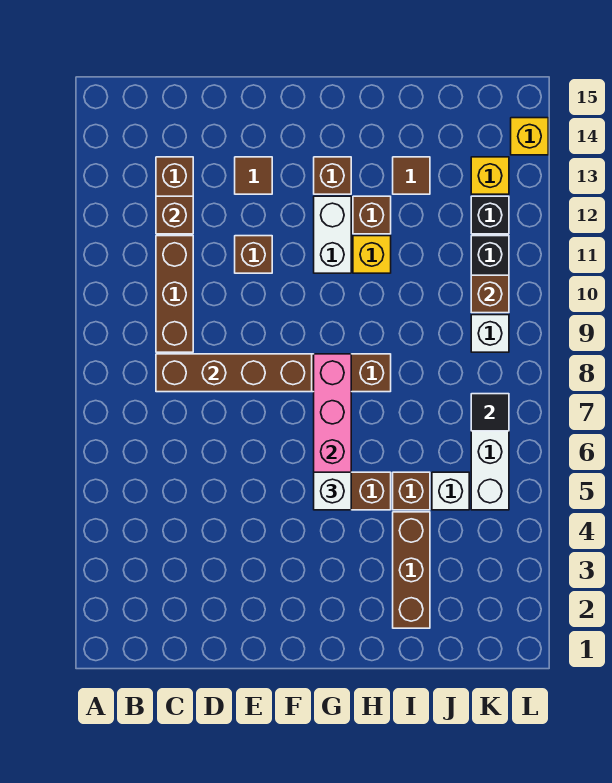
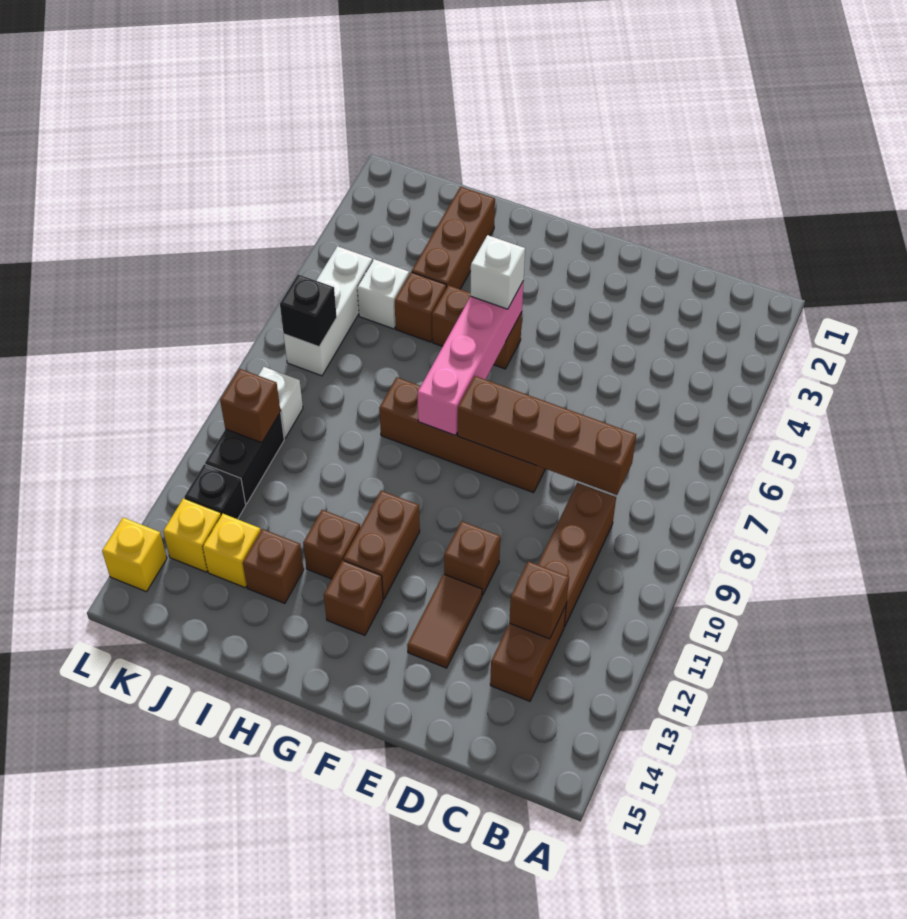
brown 1x1 tile [235,157,272,194] -> brown 1x2 tile [407,574,482,668]
white 1x2 brick [314,196,351,273] -> brown 1x2 brick [344,491,420,599]
yellow 1x1 brick [353,236,391,273] -> yellow 1x1 brick moved to [203,514,261,588]
brown 1x1 tile [393,157,430,194] -> brown 1x1 brick [243,529,304,603]
black 1x1 tile [471,394,509,431] -> black 1x1 brick [280,274,337,347]

